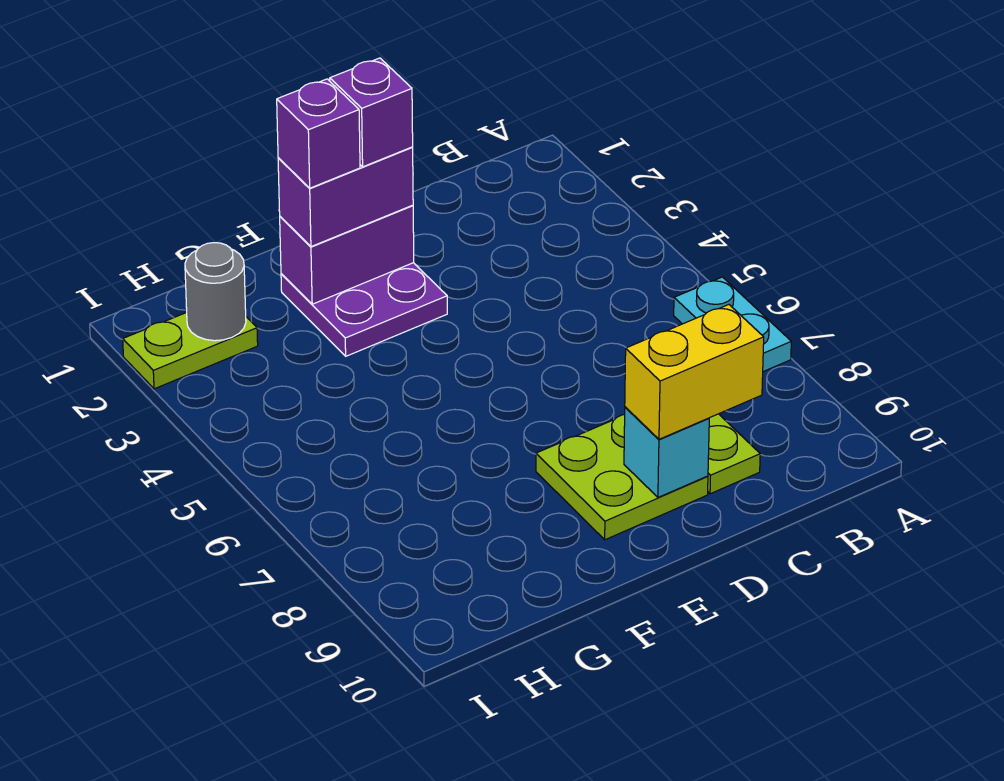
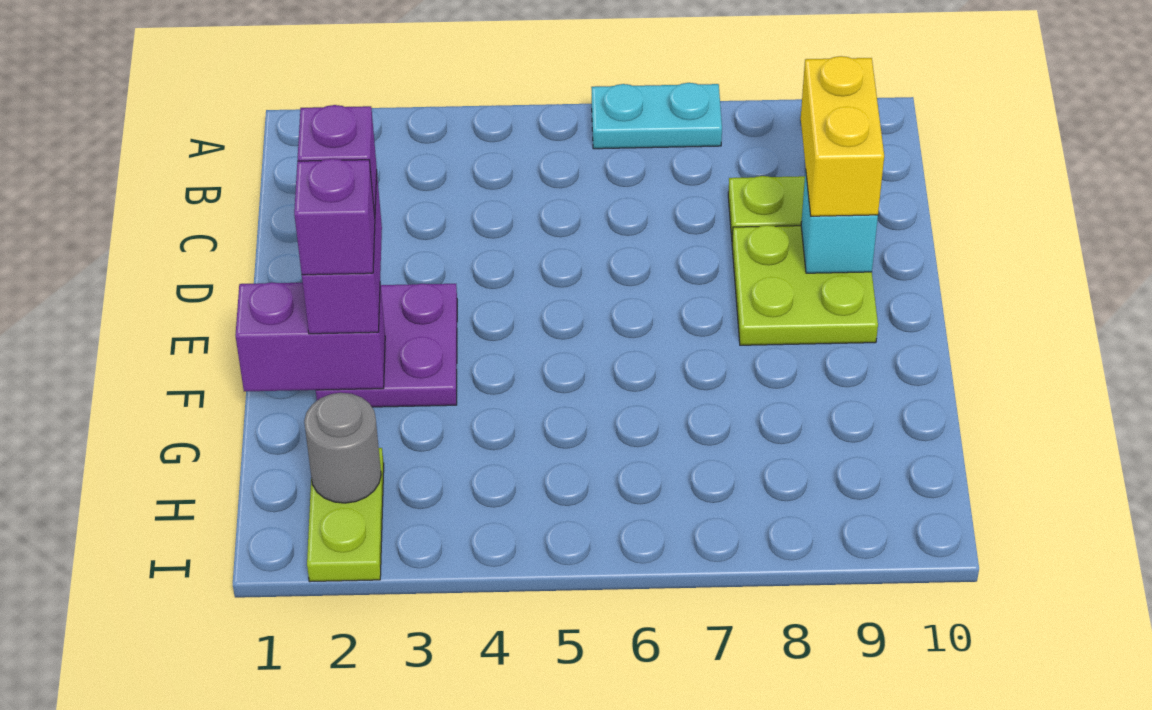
purple 1x2 brick [280,205,414,304] -> purple 1x2 brick turned to [235,282,385,391]

